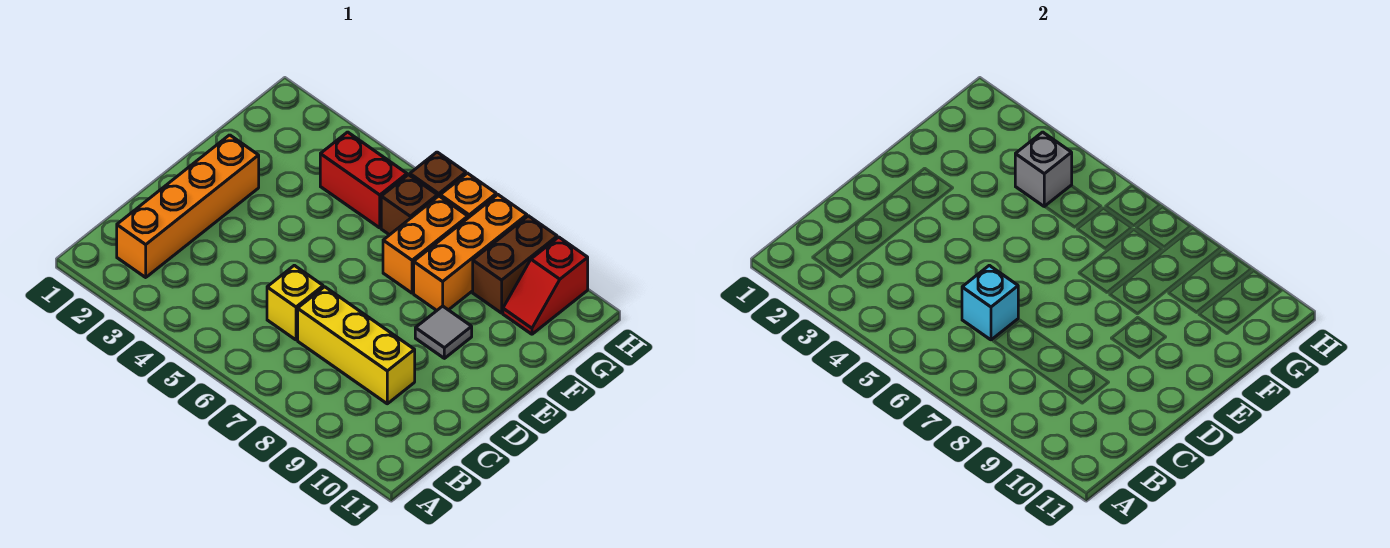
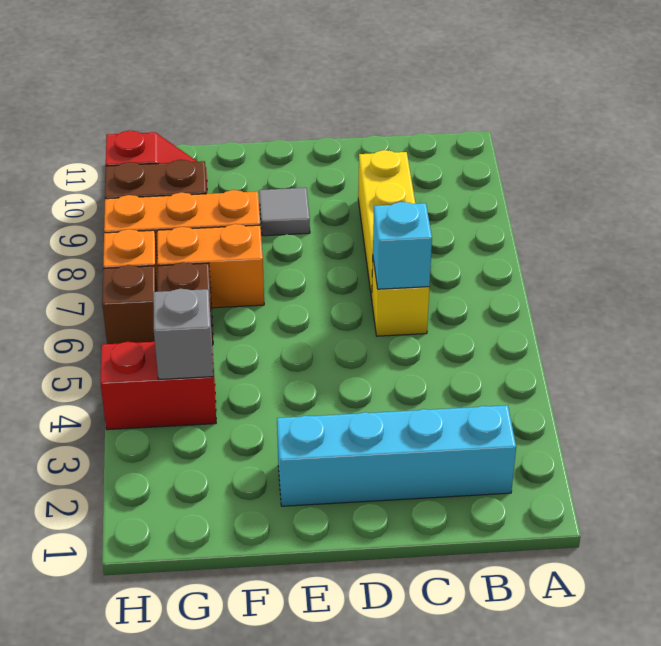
orange 1x4 brick [117,135,259,277] -> cyan 1x4 brick [277,405,516,506]
red 1x2 brick [320,132,407,228] -> red 1x2 brick turned to [100,342,216,430]

